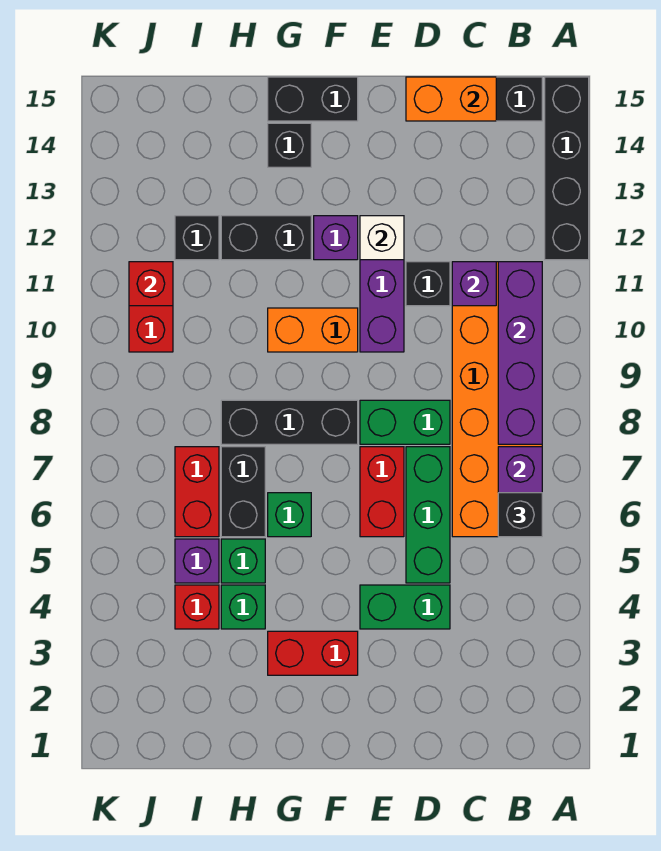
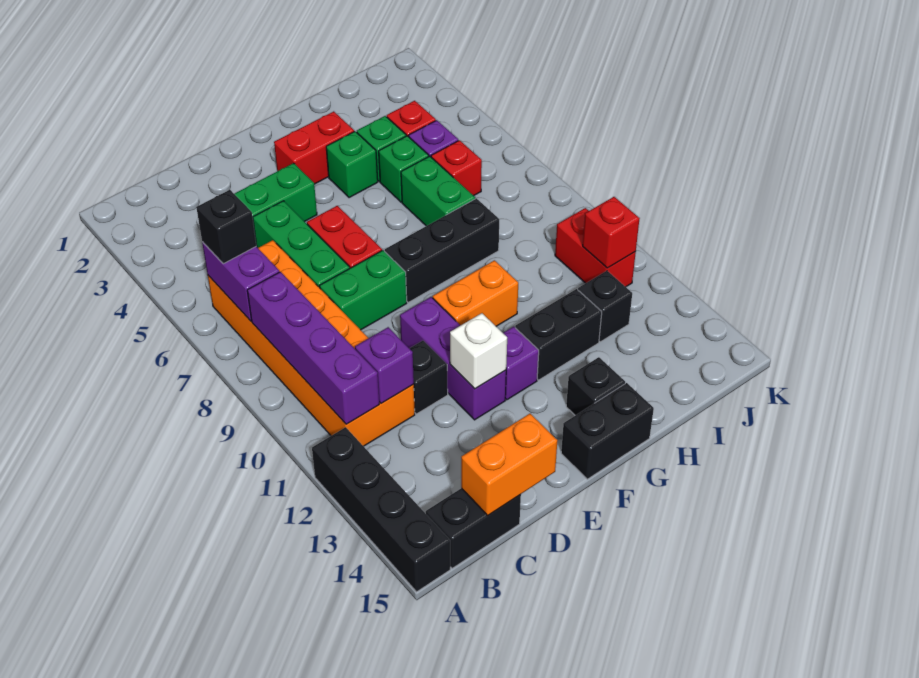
green 1x1 brick [268,493,311,537] -> green 1x1 brick moved to [326,131,378,198]
black 1x2 brick [221,447,265,537] -> green 1x2 brick [401,156,475,226]
red 1x2 brick [175,447,219,537] -> red 1x1 brick [431,140,482,196]

